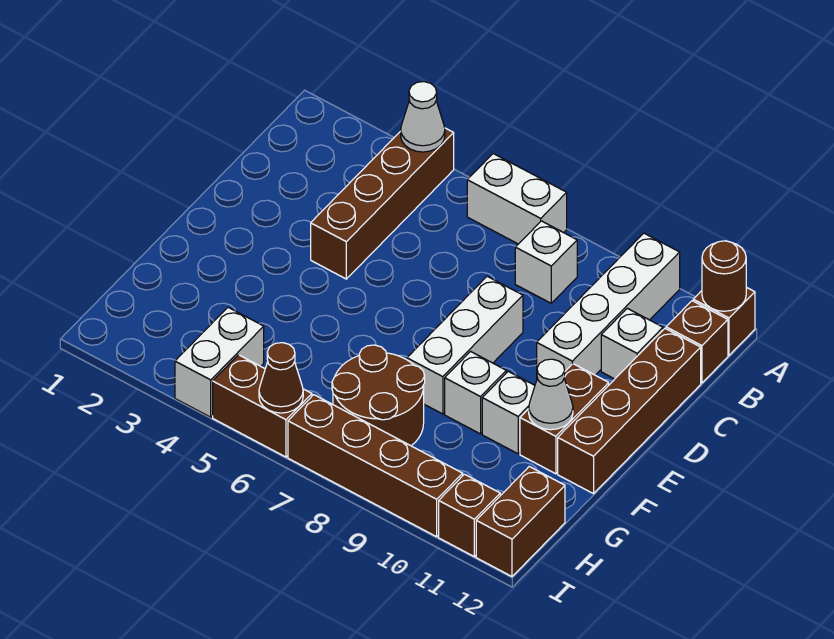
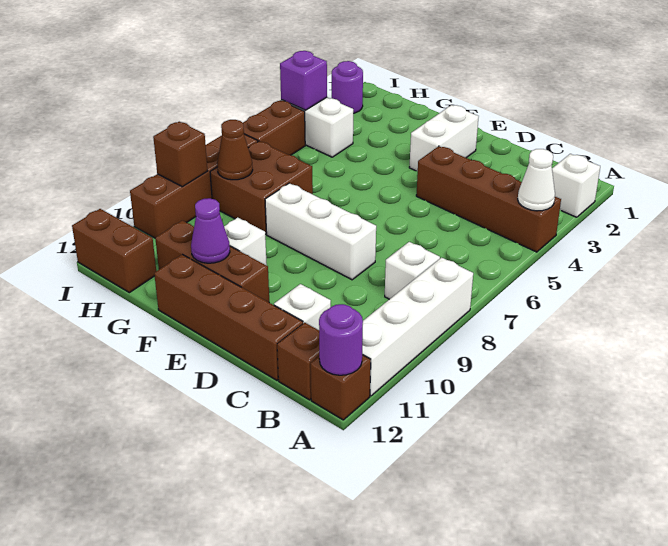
white 1x2 brick [467,154,567,244] -> white 1x2 brick moved to [409,105,479,171]
white 1x4 brick [537,233,680,375] -> white 1x4 brick turned to [362,258,473,396]
brown 1x1 round brick [702,241,746,311] -> purple 1x1 round brick [319,304,363,375]
brown 1x2 brick [520,364,609,474] -> brown 1x3 brick [155,220,269,302]
white 1x1 brick [445,352,506,434] -> white 1x1 brick moved to [552,154,600,217]
white 1x1 cone [529,359,573,430] -> purple 1x1 cone [191,198,230,263]
brown 2x2 round brick [332,345,425,446] -> brown 2x2 brick [210,141,313,234]
none -> purple 1x1 round brick [332,61,363,113]
none -> purple 1x1 brick [280,51,327,110]
brown 1x1 cone [259,343,303,413] -> brown 1x1 cone moved to [217,120,253,180]
brown 1x1 brick [439,474,500,557] -> brown 1x1 brick moved to [153,122,207,187]

